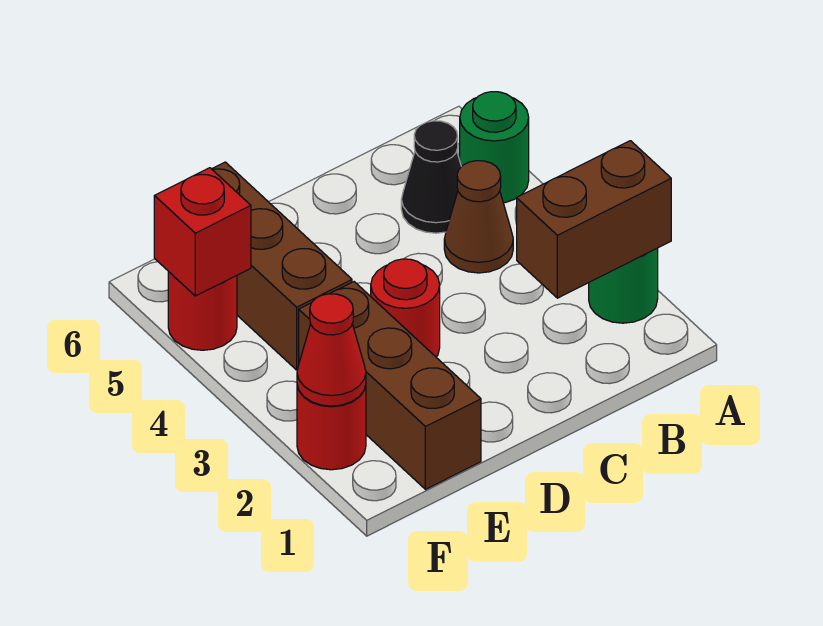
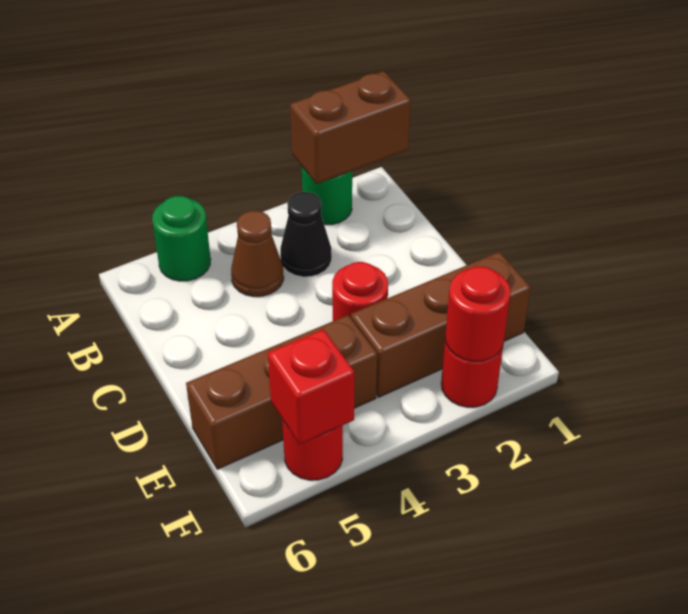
brown 1x2 brick [517,141,671,298] -> brown 1x2 brick turned to [290,71,411,184]
black 1x1 cone [401,121,461,233] -> black 1x1 cone moved to [280,192,332,277]
red 1x1 cone [297,294,366,406] -> red 1x1 round brick [445,266,511,362]

